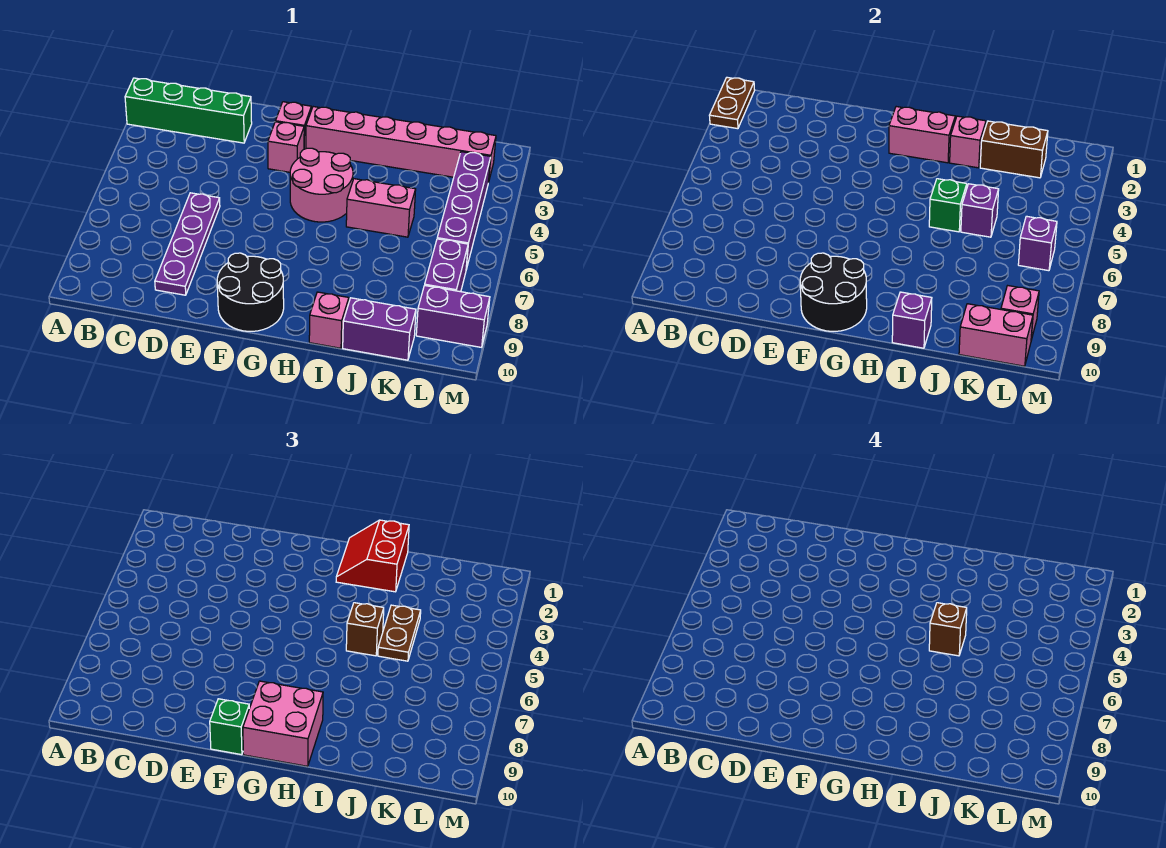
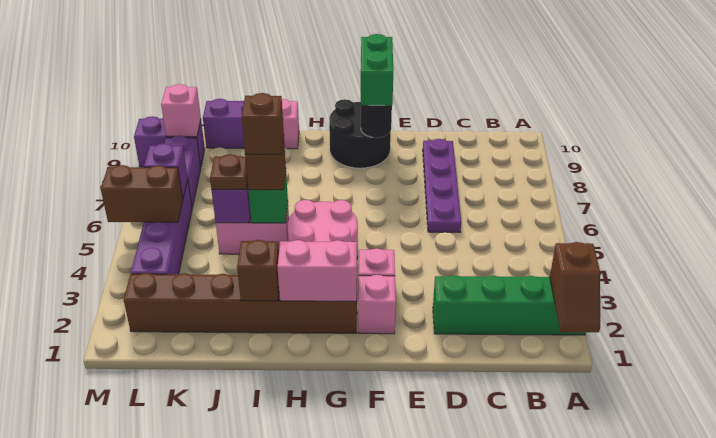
brown 1x2 plate [709,77,755,129] -> brown 1x2 slope [550,242,600,332]
black 2x2 round brick [800,253,867,331] -> black 1x1 round brick [361,105,392,138]
green 1x1 brick [210,699,249,755] -> green 1x2 brick [361,34,393,106]
pink 1x6 brick [306,107,496,183] -> brown 1x6 brick [124,273,357,333]
pink 2x2 brick [243,681,323,766] -> none
red 2x2 slope [336,520,409,592] -> none
pink 1x1 brick [950,116,986,168] -> brown 1x1 brick [237,240,279,301]
purple 1x1 brick [892,292,932,348] -> none
brown 1x2 brick [980,121,1048,178] -> brown 1x2 brick moved to [101,165,183,222]
brown 1x2 plate [378,605,421,661] -> brown 1x1 plate [210,154,248,189]
pink 1x2 brick [959,304,1033,366] -> none

